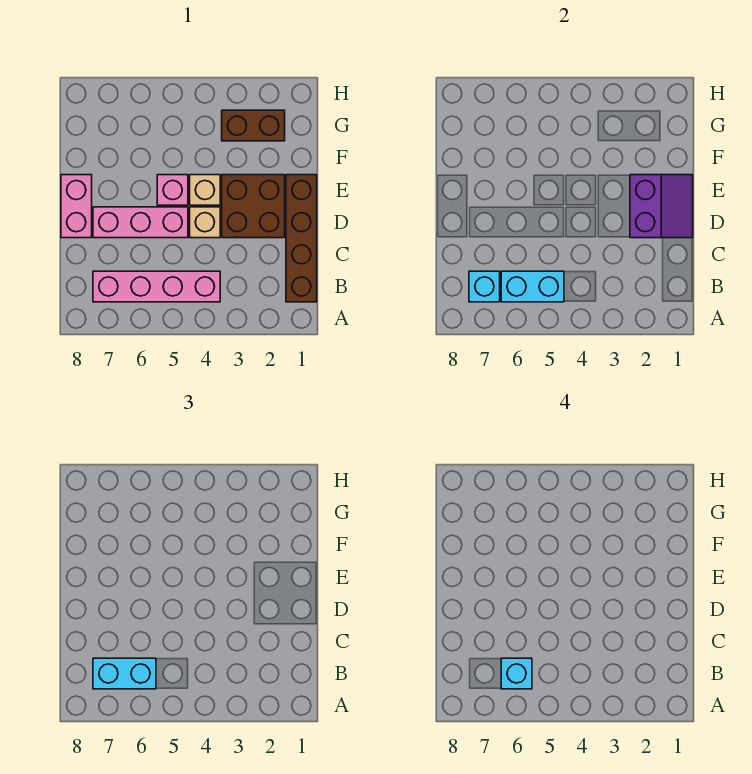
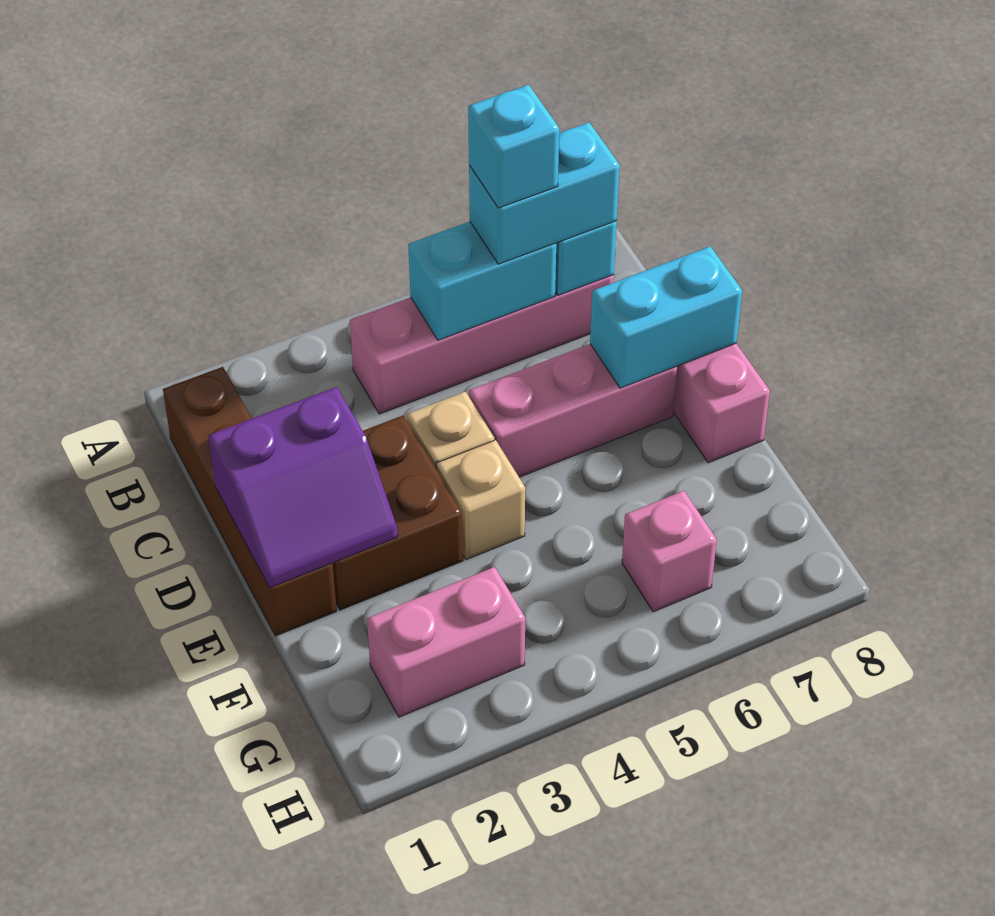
purple 2x2 slope [630,175,693,238] -> purple 2x2 slope turned to [208,387,398,587]
none -> cyan 1x2 brick [590,246,742,388]
pink 1x1 brick [157,175,188,205] -> pink 1x1 brick moved to [622,491,717,612]
brown 1x2 brick [222,110,285,141] -> pink 1x2 brick [367,567,525,717]

